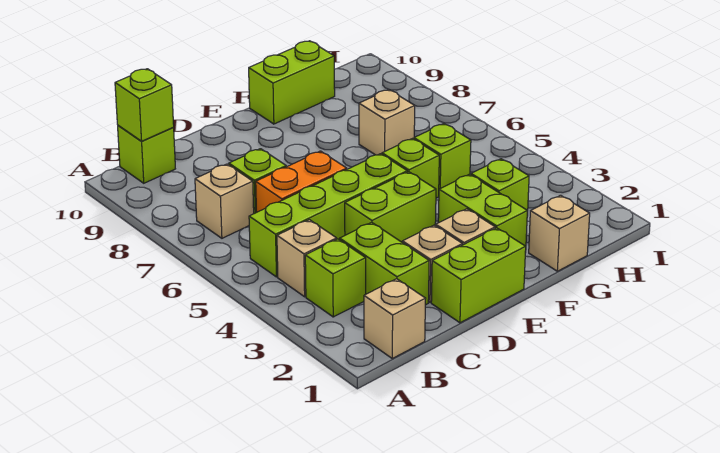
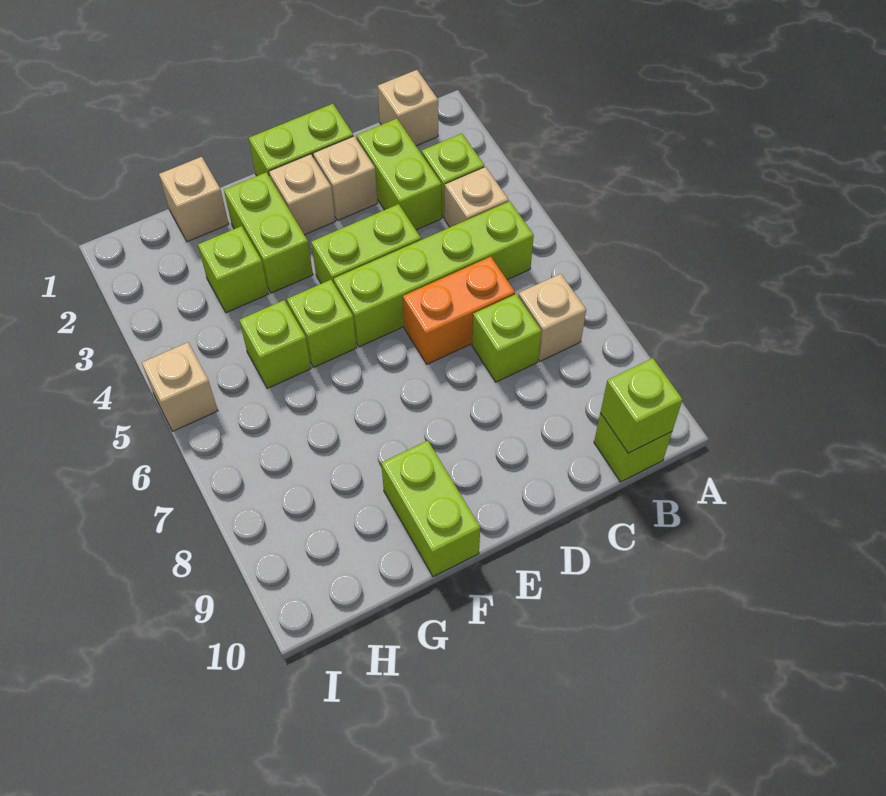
lime 1x2 brick [249,41,335,124] -> lime 1x2 brick turned to [381,441,480,577]
tan 1x1 brick [359,90,415,155] -> tan 1x1 brick moved to [142,342,218,431]

